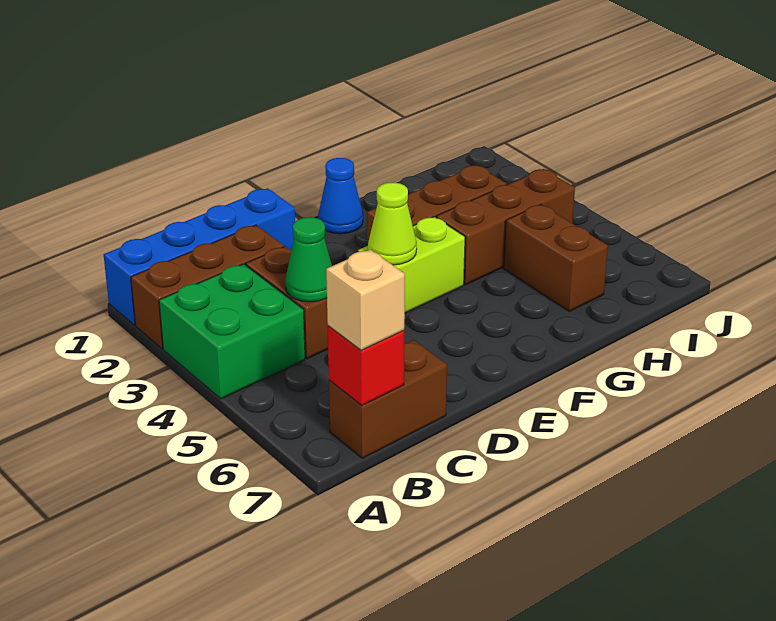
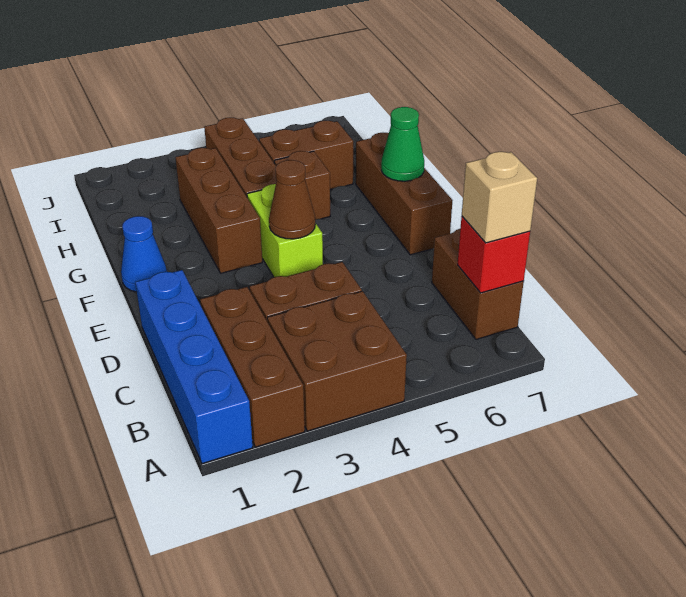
green 2x2 brick [159,264,305,399] -> brown 2x2 brick [267,291,407,431]
green 1x1 cone [285,217,332,302] -> green 1x1 cone moved to [381,107,424,181]
lime 1x1 cone [368,183,417,265] -> brown 1x1 cone [269,160,315,239]
none -> brown 1x3 brick [356,133,453,255]
none -> brown 1x1 brick [274,151,330,219]

